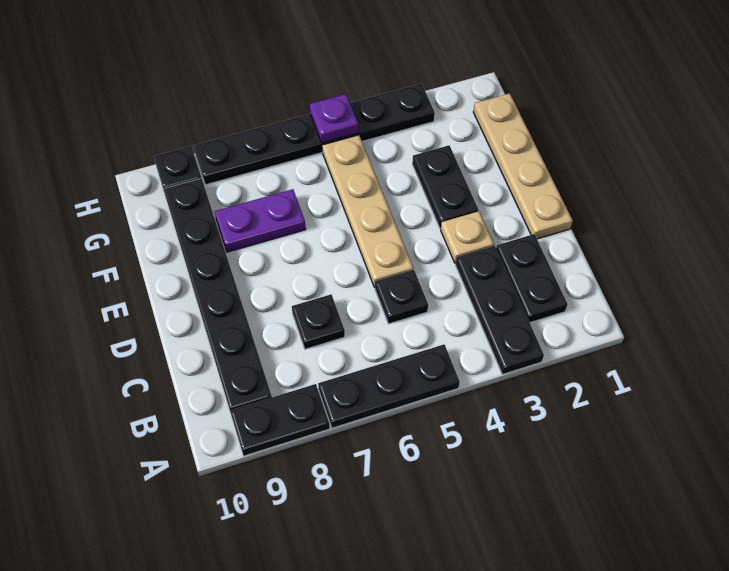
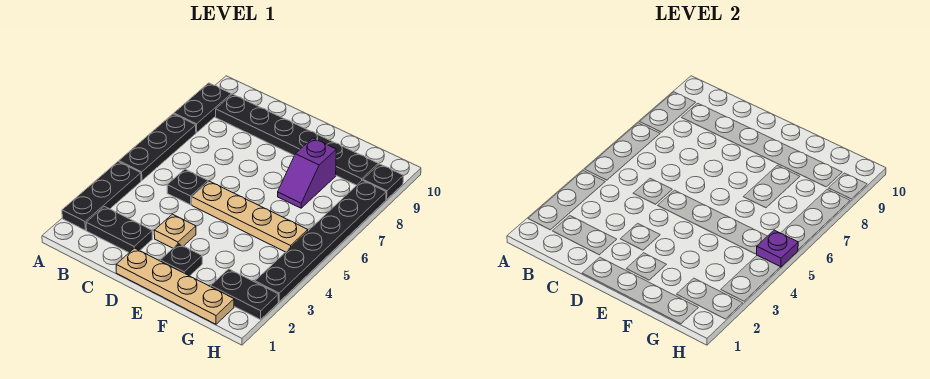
black 1x3 plate [456,246,544,374] -> black 1x3 plate turned to [62,162,141,230]
black 1x1 plate [292,294,345,349] -> black 1x1 plate moved to [160,244,202,276]
black 1x2 plate [412,145,478,229] -> black 1x2 plate moved to [211,269,279,320]
purple 1x2 plate [215,189,306,252] -> purple 1x2 slope [278,138,336,208]

